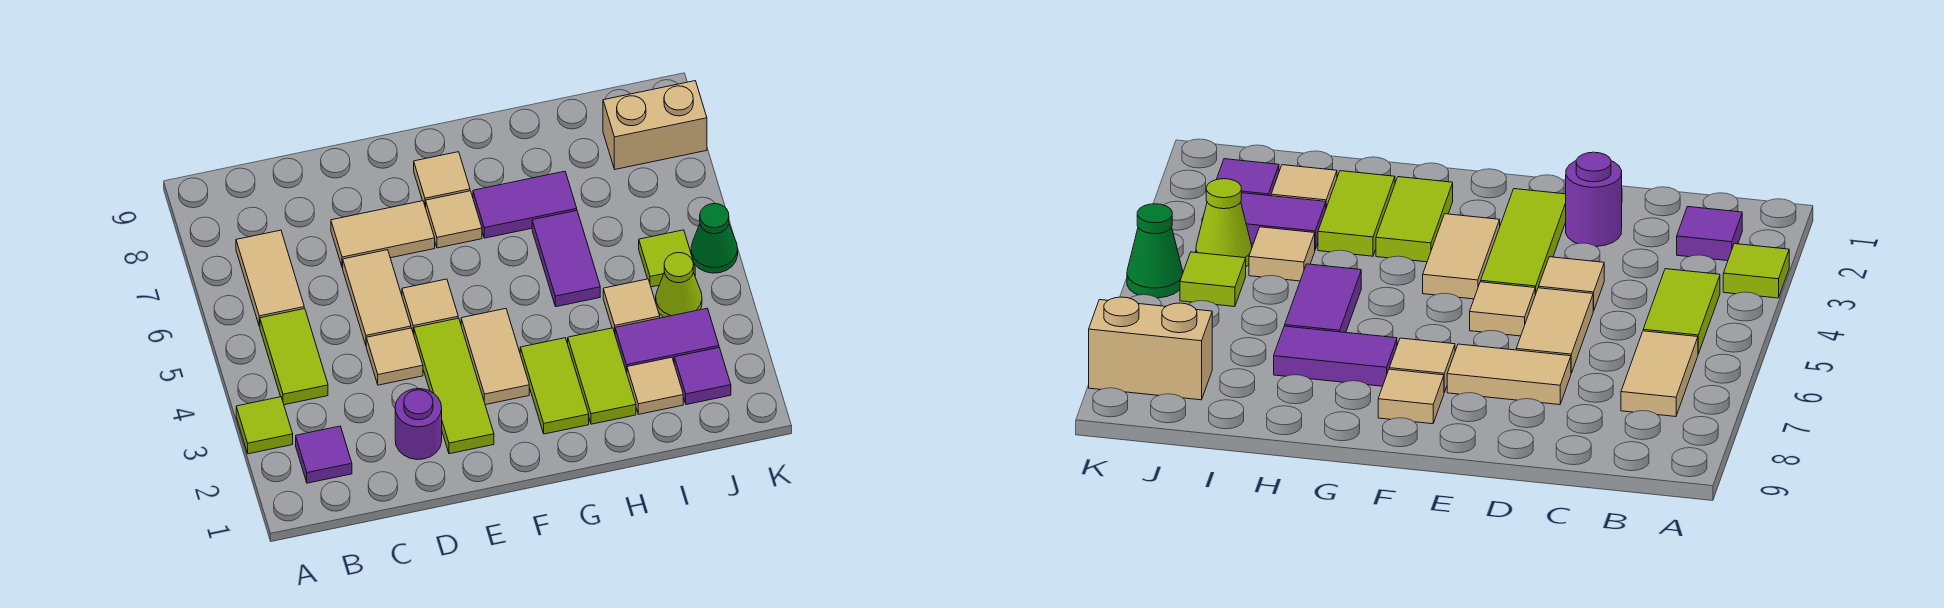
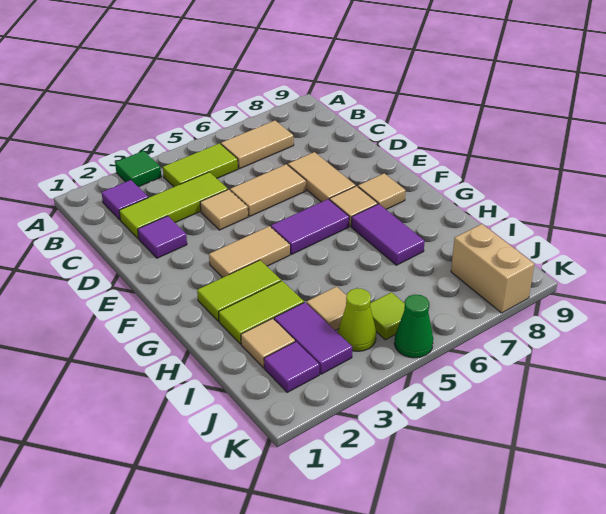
lime 1x1 tile [236,397,293,454] -> green 1x1 tile [115,151,161,187]
purple 1x1 round brick [395,389,442,459] -> purple 1x1 tile [138,216,187,258]
lime 1x3 tile [414,318,494,454] -> lime 1x3 tile moved to [119,172,228,239]
tan 1x1 tile [402,279,458,334] -> none
purple 1x2 tile [532,211,600,307] -> purple 1x2 tile moved to [271,199,349,255]

